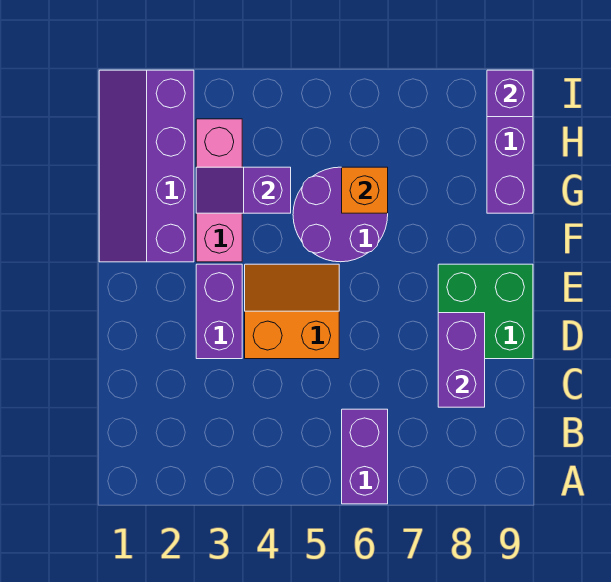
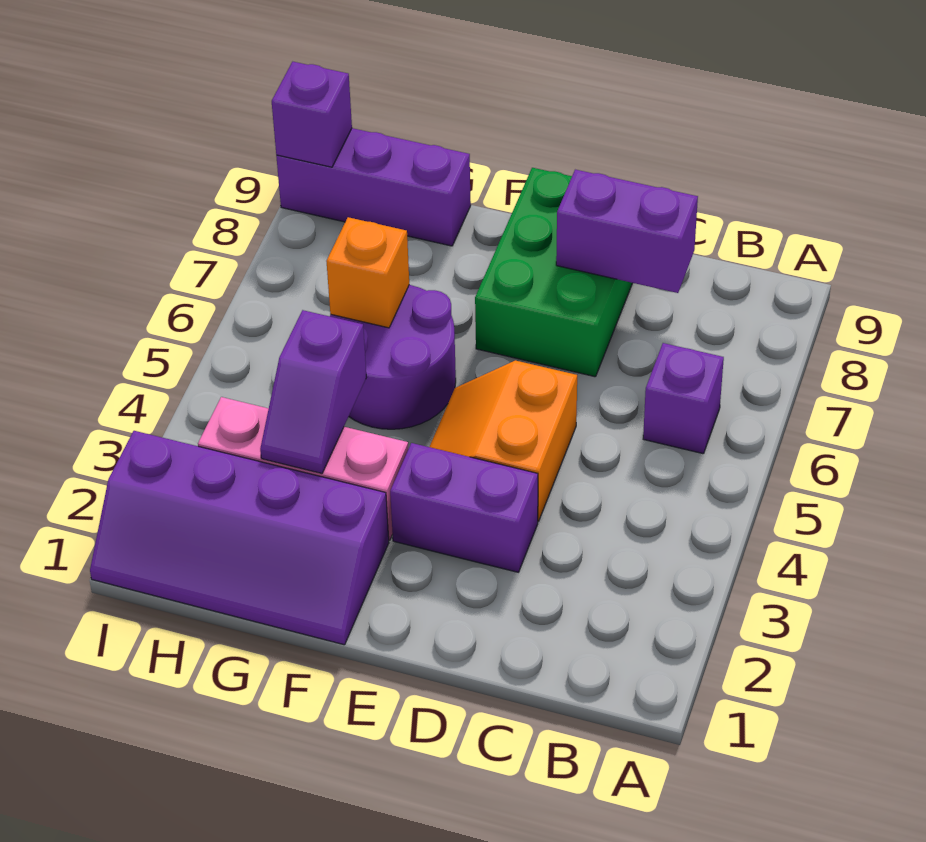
purple 1x2 brick [342,409,388,504] -> purple 1x1 brick [643,343,724,454]
green 2x2 brick [438,264,533,359] -> green 2x3 brick [475,168,632,377]

